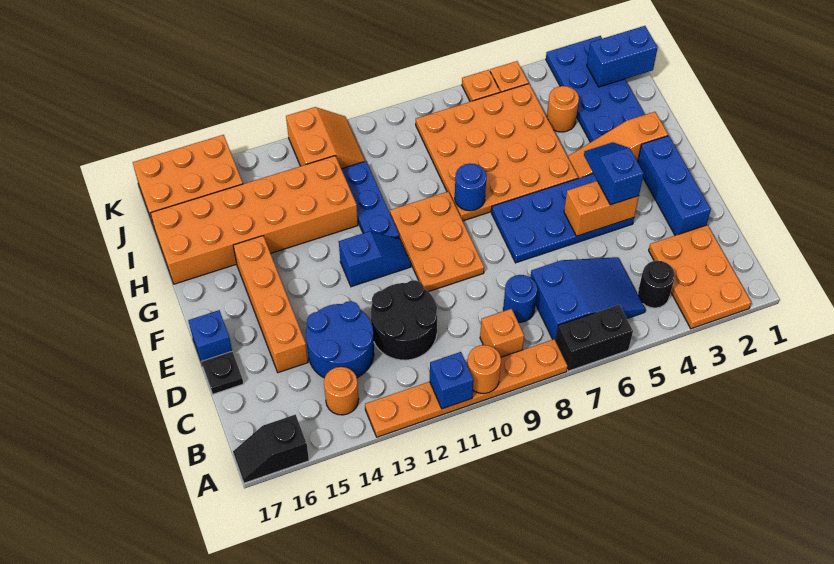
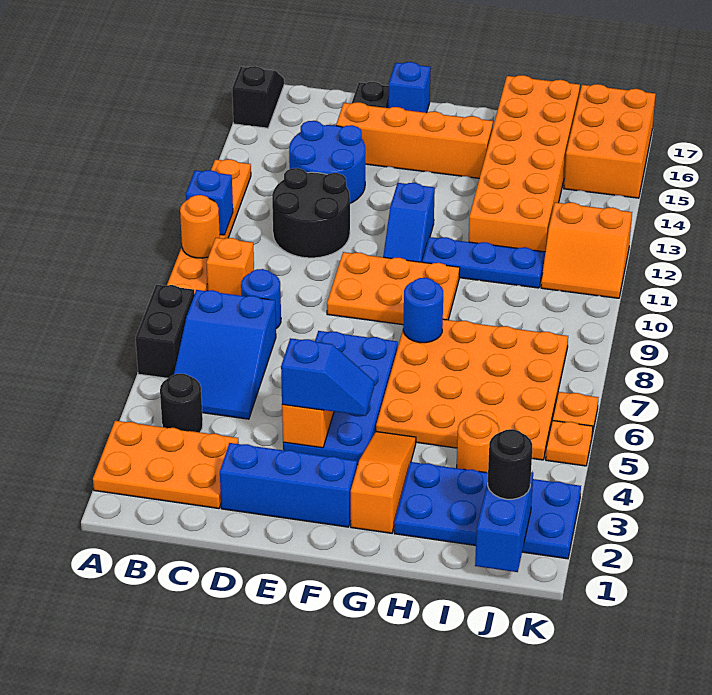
orange 1x1 round brick [324,367,359,415] -> none
none -> black 1x1 round brick [488,429,532,499]

